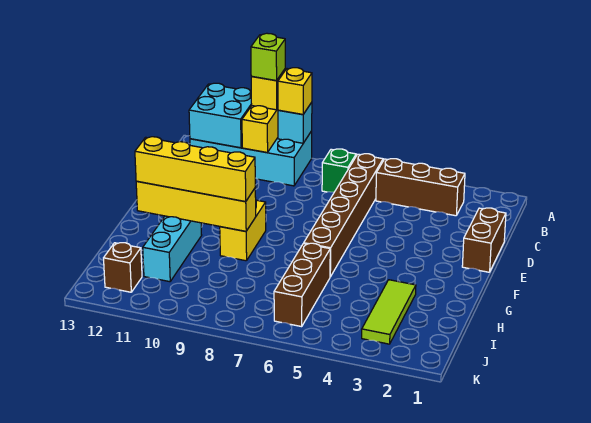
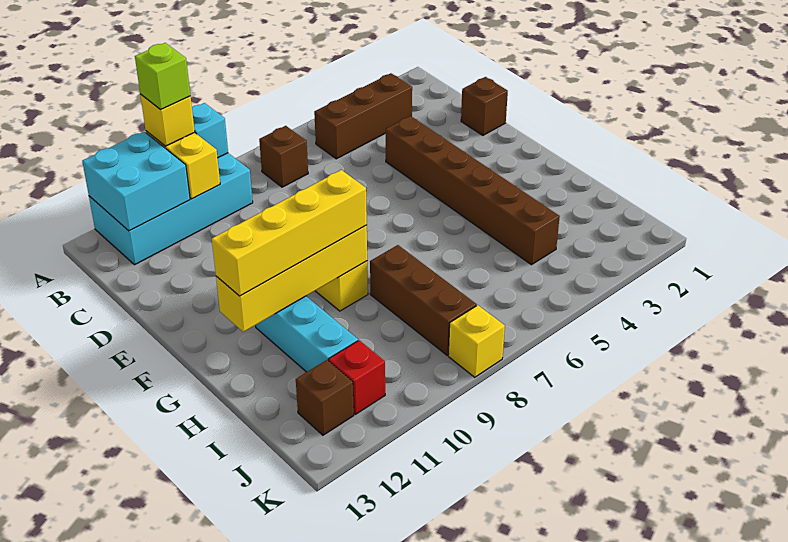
yellow 1x1 brick [278,68,312,114] -> yellow 1x1 brick moved to [448,305,505,377]
brown 1x6 brick [304,154,383,277] -> brown 1x6 brick moved to [386,116,560,265]
green 1x1 brick [322,149,356,192] -> brown 1x1 brick [259,126,308,187]
brown 1x2 brick [462,208,506,272] -> brown 1x1 brick [461,77,508,135]
lime 1x3 tile [362,280,416,344] -> none
brown 1x3 brick [274,243,330,327] -> brown 1x3 brick moved to [370,245,477,355]
none -> red 1x1 brick [329,340,385,414]

